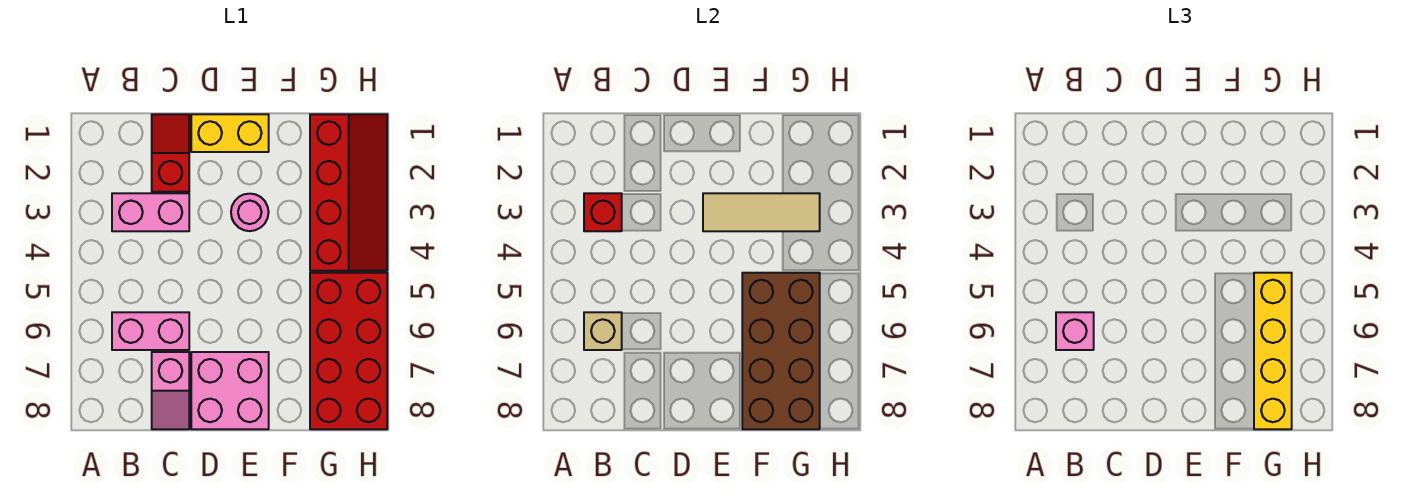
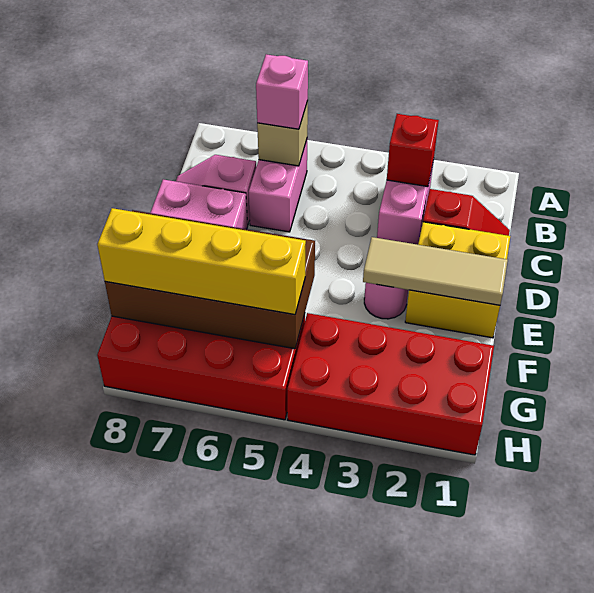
yellow 1x2 brick [191,114,269,152] -> yellow 2x2 brick [405,222,510,338]
tan 1x3 tile [703,193,820,231] -> tan 1x3 tile turned to [363,237,508,305]
red 2x4 slope [310,114,387,271] -> red 2x4 brick [287,313,494,455]

